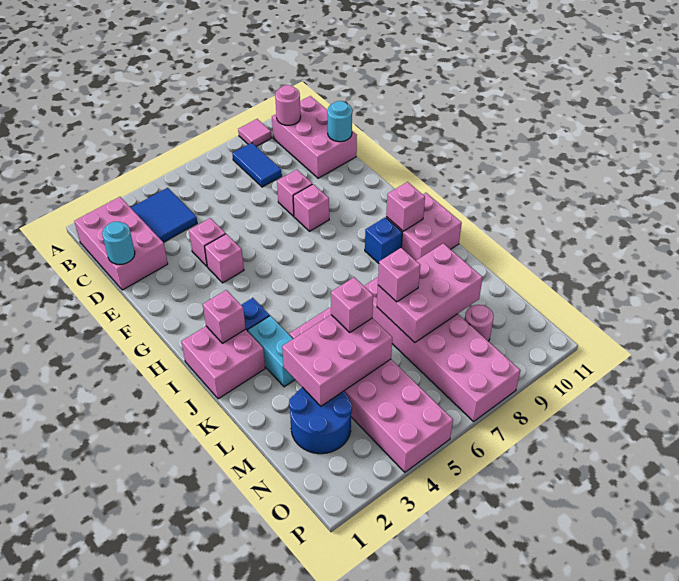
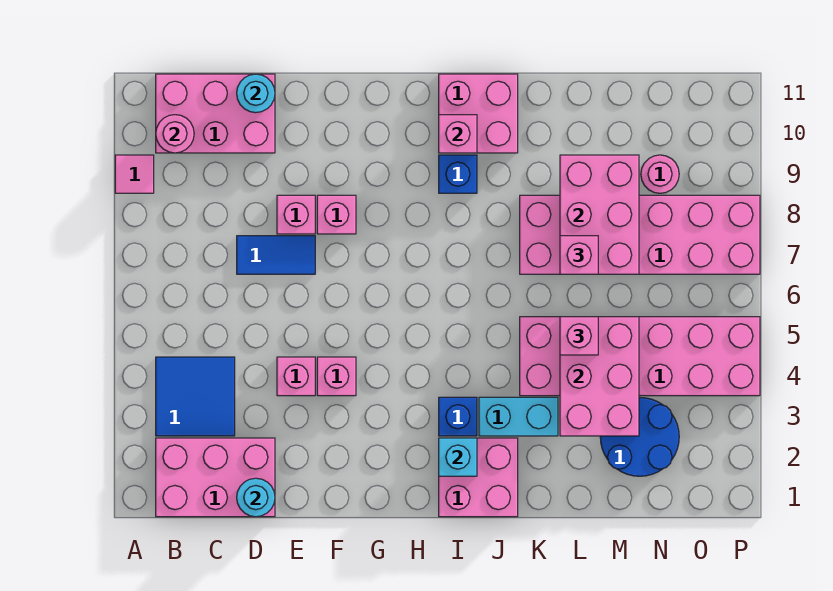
blue 1x2 tile [232,143,282,187] -> blue 1x2 tile moved to [237,236,315,274]
pink 1x1 brick [203,290,246,343] -> cyan 1x1 brick [439,438,477,476]

